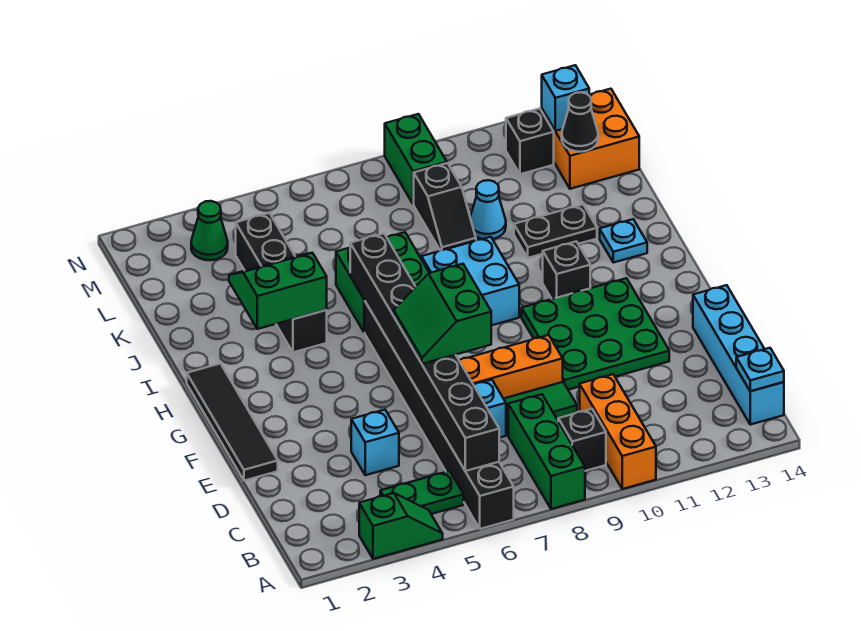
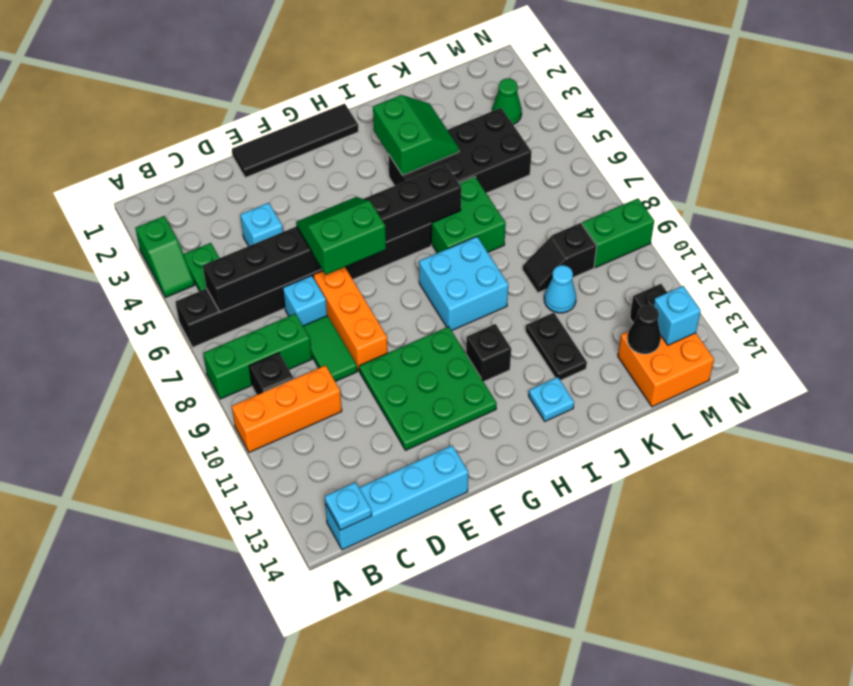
black 1x4 brick [236,213,327,352] -> black 2x4 brick [388,108,532,193]

